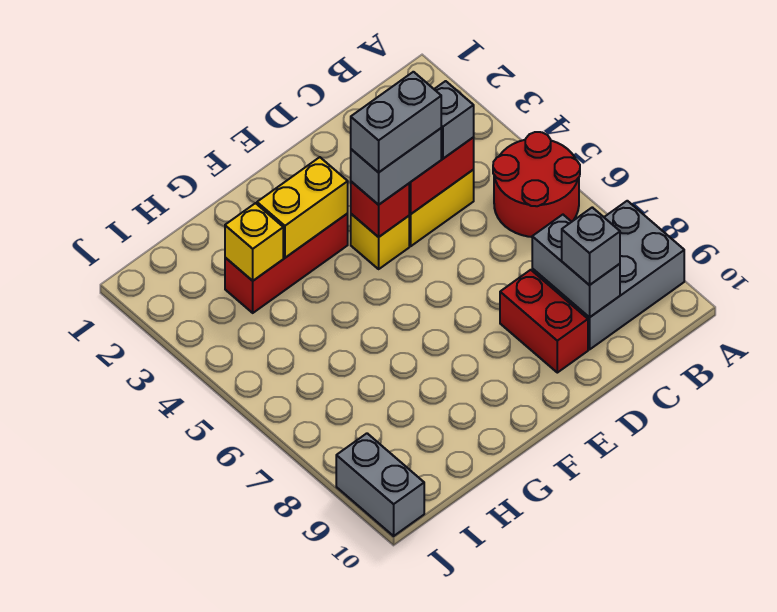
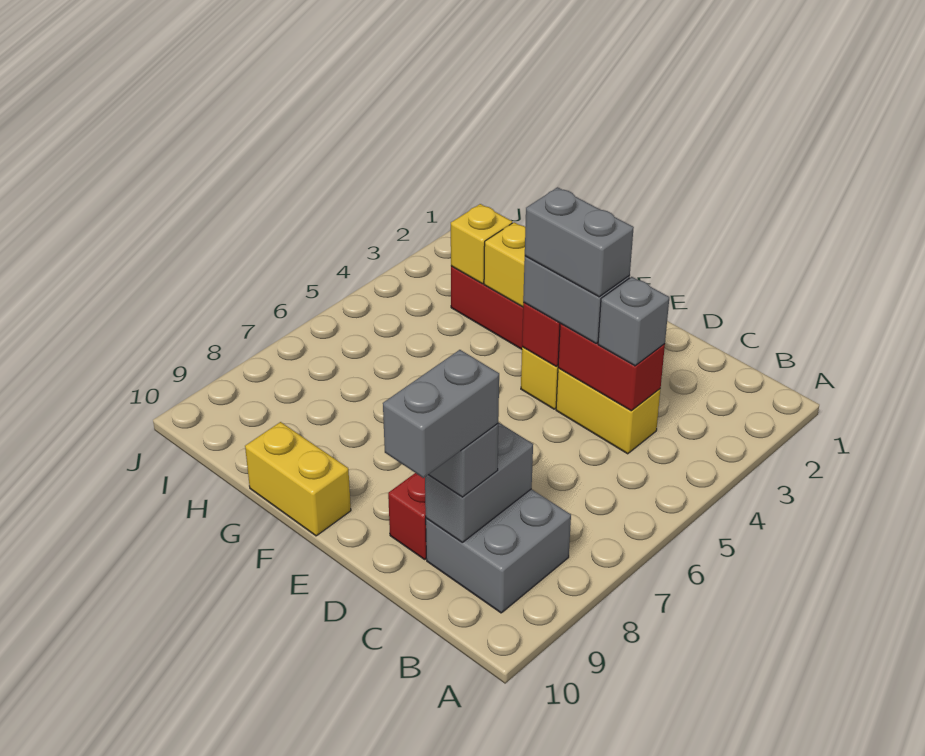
red 2x2 round brick [493,132,580,237] -> none
grey 2x3 brick [532,201,684,350] -> grey 2x2 brick [426,489,571,613]
none -> yellow 1x2 brick [245,422,351,536]
grey 1x2 brick [336,433,424,536] -> grey 1x2 brick moved to [383,350,499,478]

